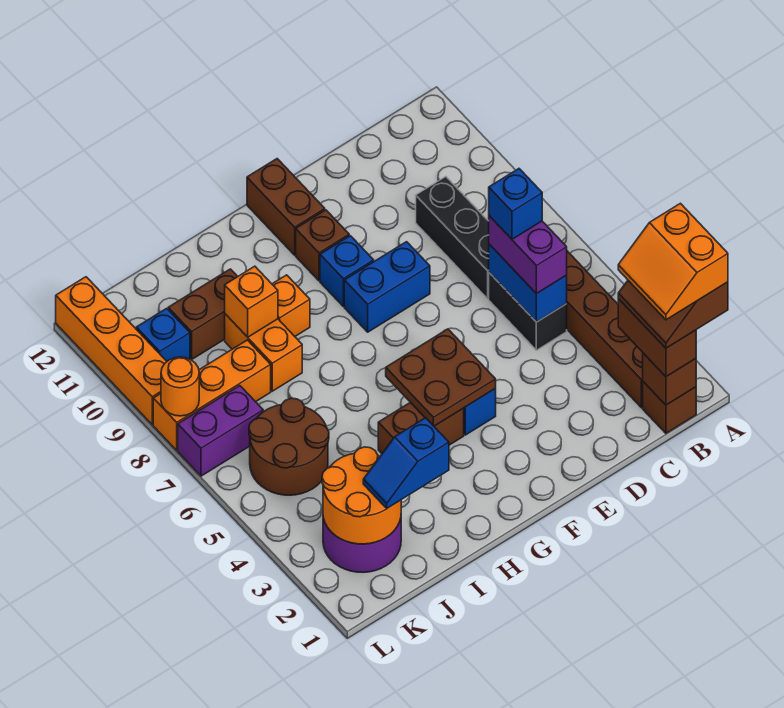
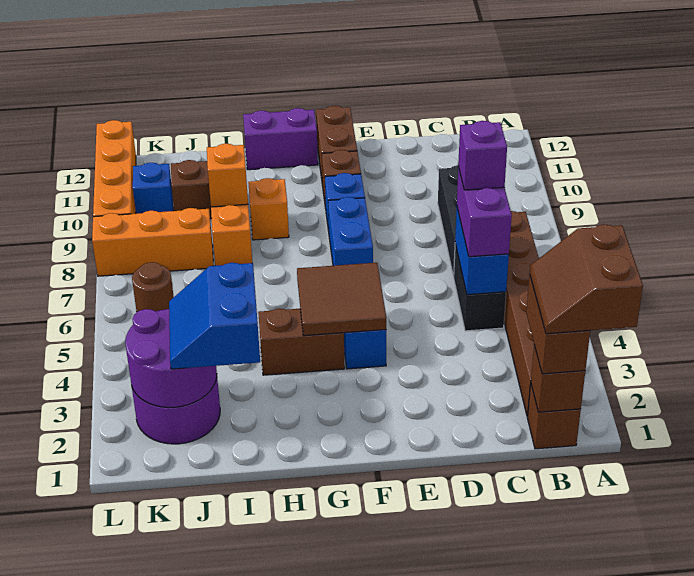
orange 2x2 slope [618,203,728,320] -> none
blue 1x1 brick [489,169,542,239] -> purple 1x1 brick [458,121,507,190]
blue 1x2 brick [344,242,430,332] -> blue 1x2 brick turned to [328,197,373,266]
brown 2x2 plate [386,329,496,426] -> brown 2x2 tile [297,263,386,336]
blue 1x2 slope [363,418,449,508] -> blue 2x2 slope [169,263,260,369]
orange 2x2 round brick [322,447,401,544] -> purple 2x2 round brick [125,309,217,408]
brown 2x2 round brick [249,398,329,495] -> brown 1x1 round brick [132,262,174,312]
purple 1x2 brick [178,386,263,476] -> purple 1x2 brick moved to [243,108,318,170]
orange 1x1 round brick [161,357,199,416] -> none

